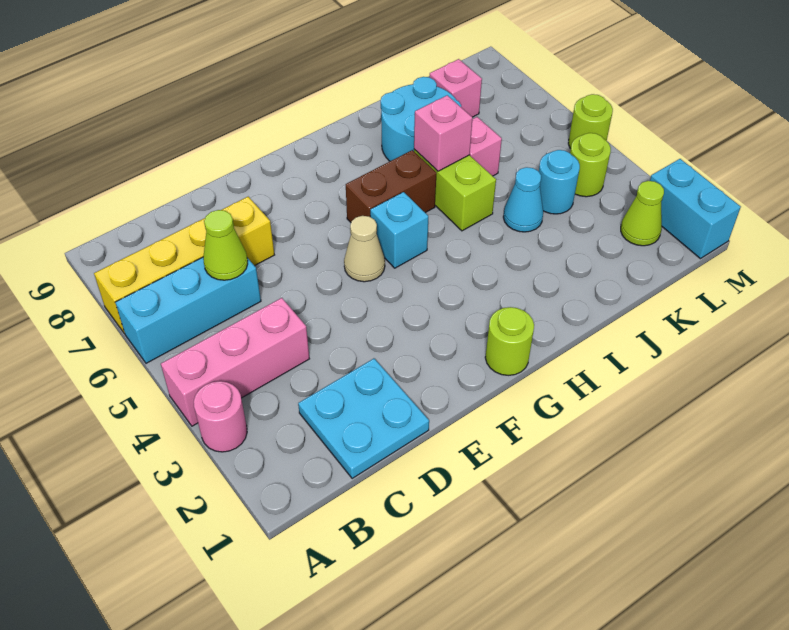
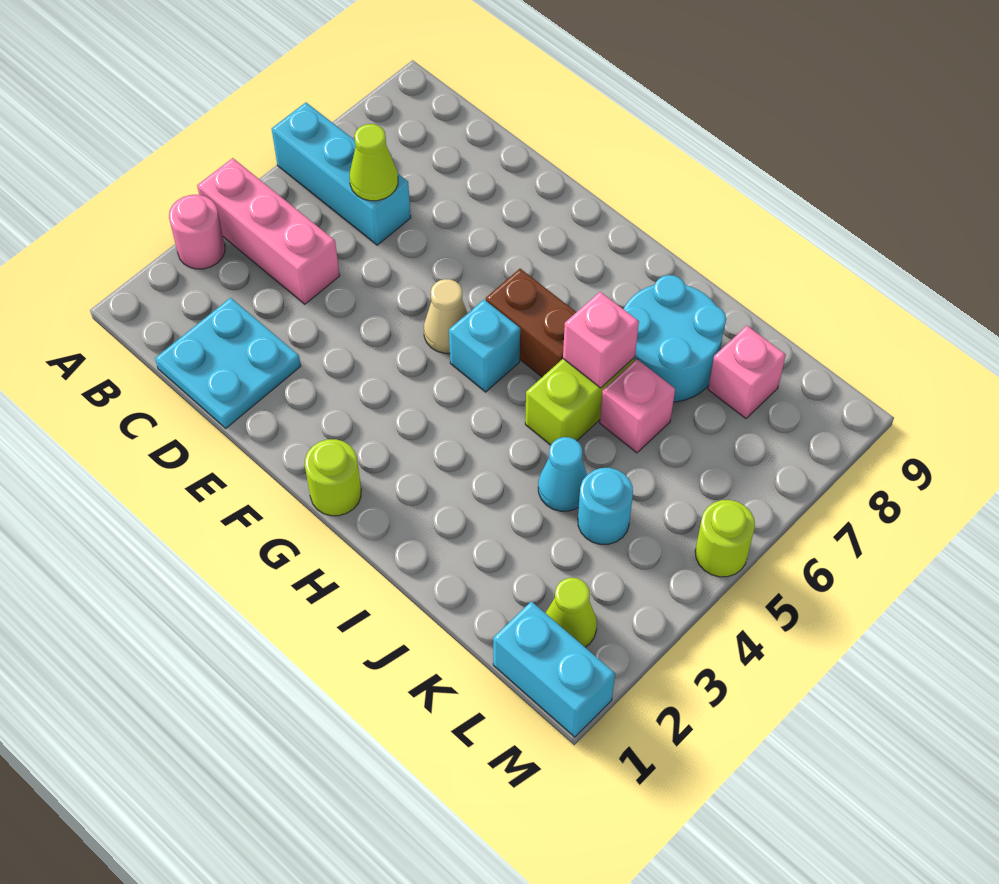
yellow 1x4 brick [94,197,274,334] -> none
lime 1x1 round brick [570,133,611,197] -> none
cyan 1x2 brick [650,159,741,259] -> cyan 1x2 brick turned to [493,601,615,737]

